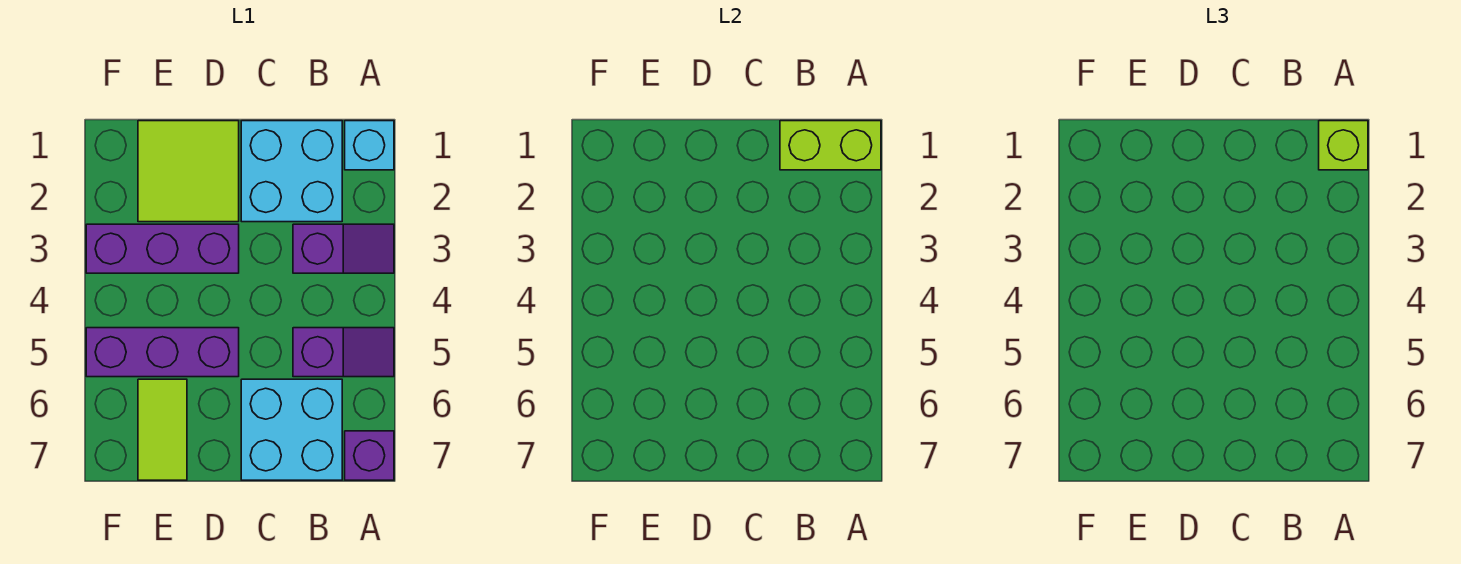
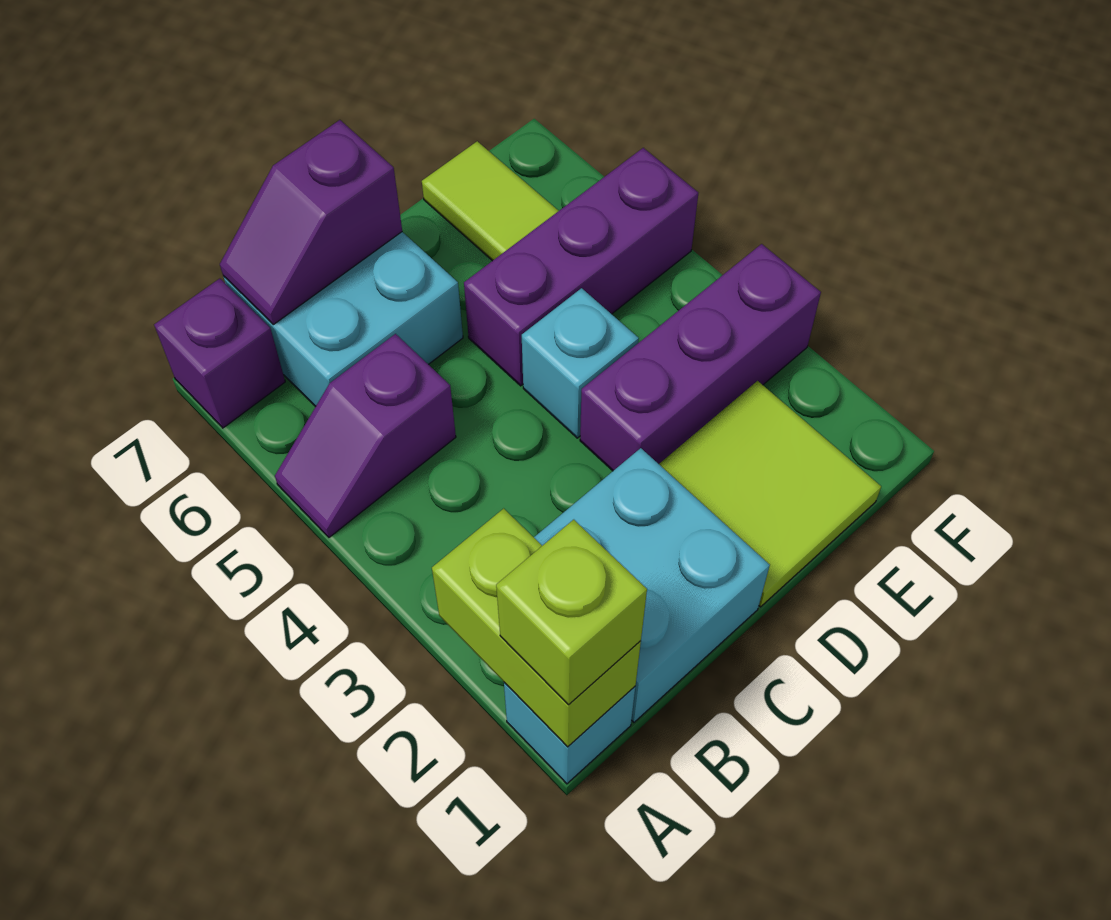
lime 1x2 brick [780,121,881,170] -> lime 1x2 brick turned to [432,508,641,747]
purple 1x2 slope [293,224,394,273] -> purple 1x2 slope moved to [220,120,402,325]
none -> cyan 1x1 brick [522,288,639,438]

